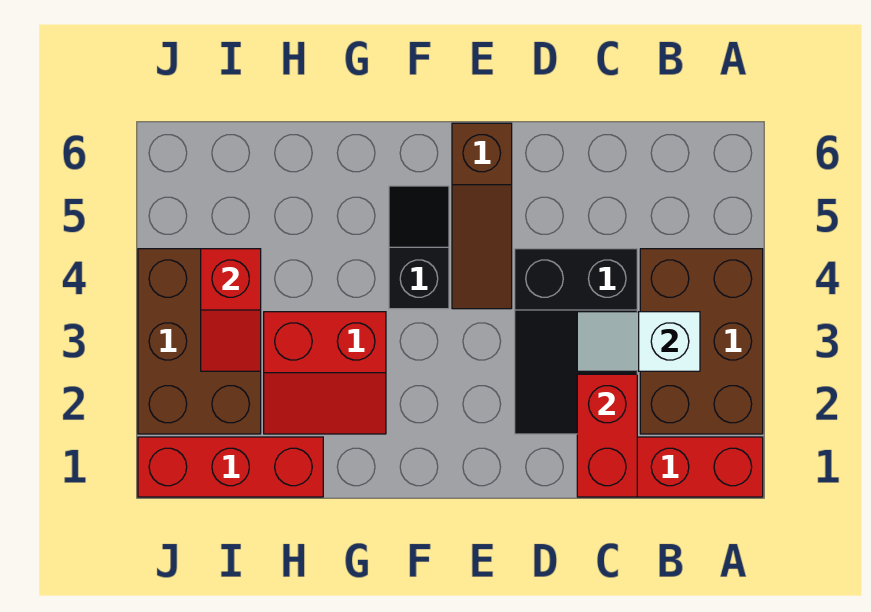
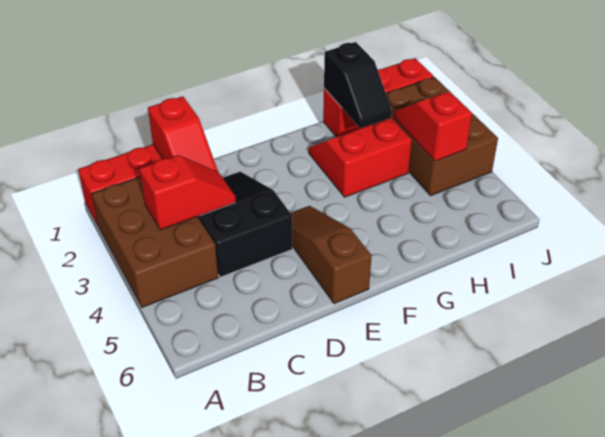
white 1x2 slope [577,312,700,371] -> red 1x2 slope [139,155,236,230]
red 1x2 brick [577,374,637,497] -> red 1x2 slope [148,96,218,172]
black 1x2 slope [389,186,449,309] -> black 1x2 slope moved to [324,42,392,128]

